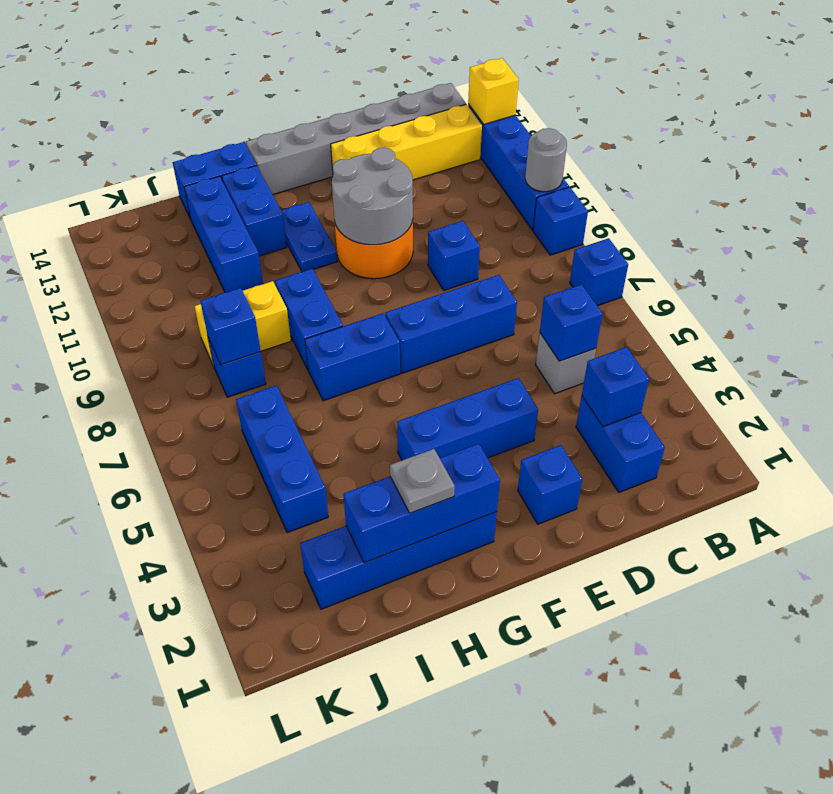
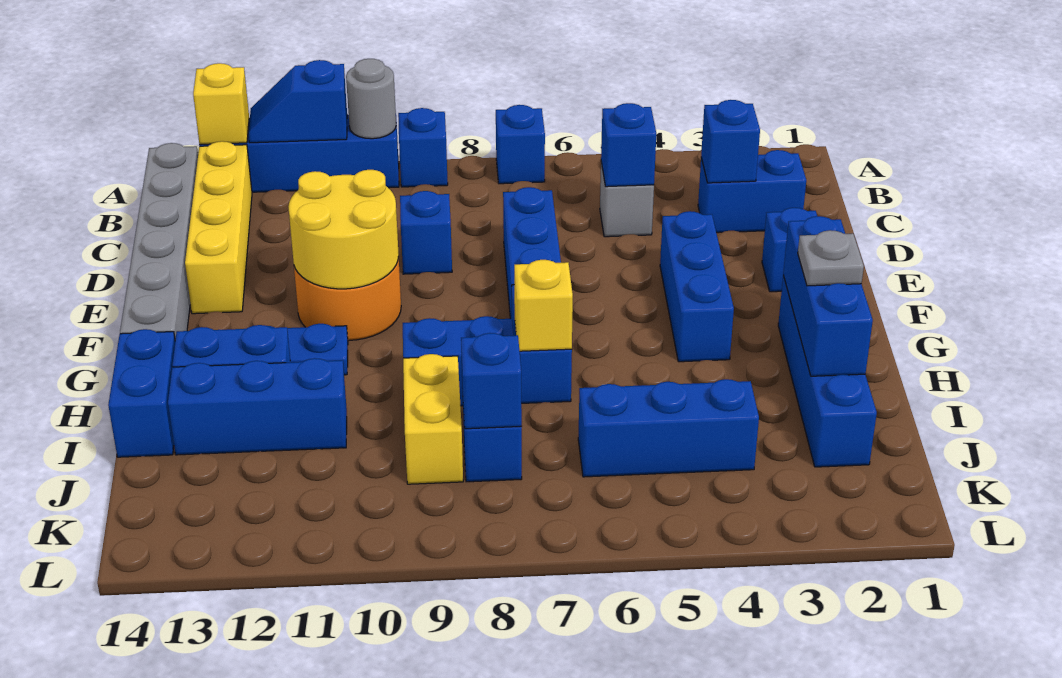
none -> blue 1x2 slope [249,60,347,143]
grey 2x2 round brick [332,147,413,245] -> yellow 2x2 round brick [288,170,399,289]
none -> yellow 1x1 brick [514,260,573,351]

